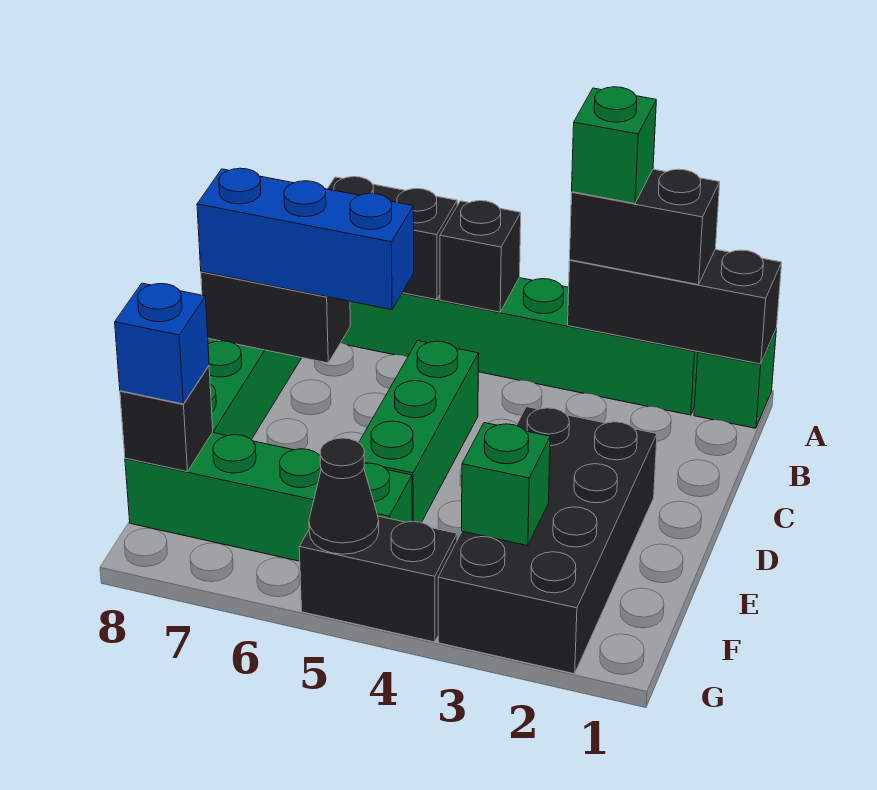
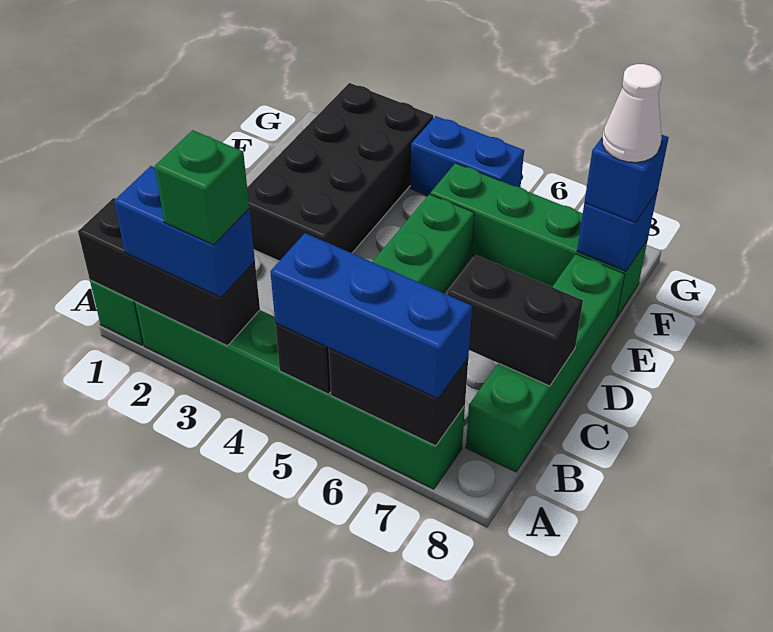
black 1x2 brick [570,169,720,285] -> blue 1x2 brick [114,166,255,297]
blue 1x3 brick [197,168,414,310] -> blue 1x3 brick moved to [270,233,472,399]
green 1x1 brick [462,423,550,546] -> none
black 1x1 brick [120,366,213,472] -> blue 1x1 brick [577,191,658,271]
none -> white 1x1 cone [602,64,662,162]
black 1x2 brick [299,516,457,642] -> blue 1x2 brick [410,116,524,196]
black 1x1 cone [309,438,379,554] -> none

